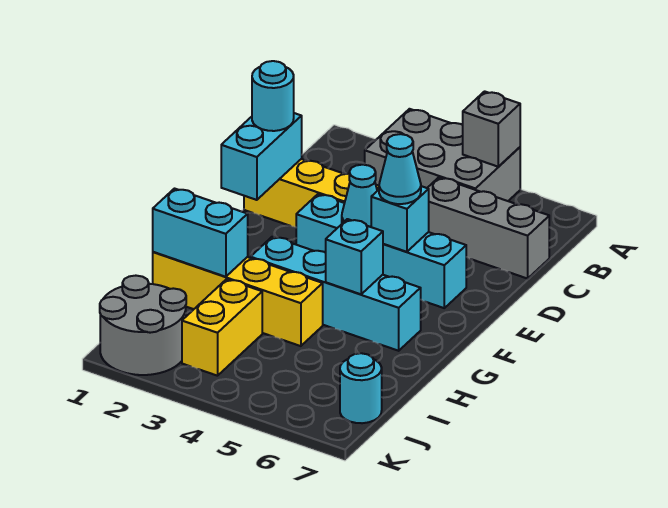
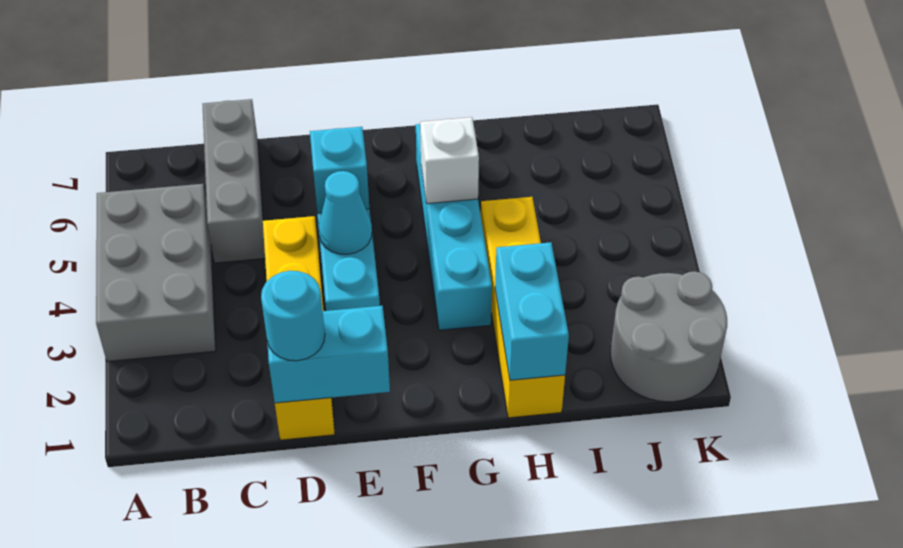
grey 1x1 brick [463,91,520,167] -> none
cyan 1x1 cone [379,134,421,204] -> none
cyan 1x1 brick [326,219,383,294] -> white 1x1 brick [420,117,479,204]
yellow 1x2 brick [182,279,262,376] -> none
cyan 1x1 round brick [340,353,382,423] -> none

